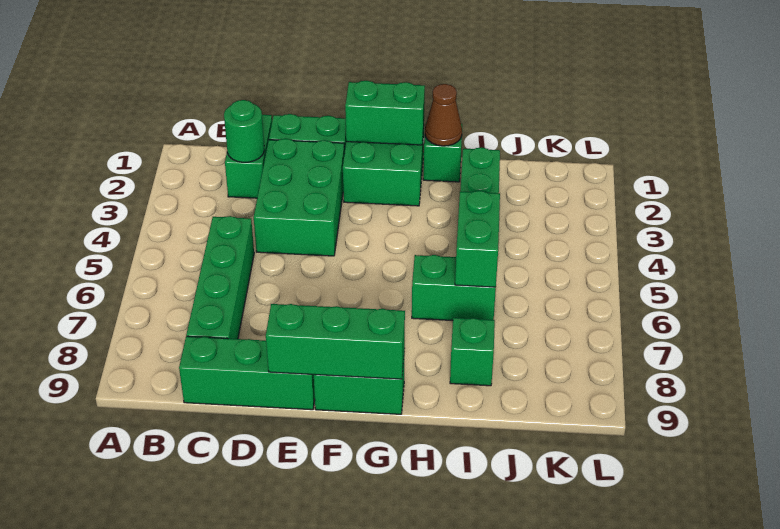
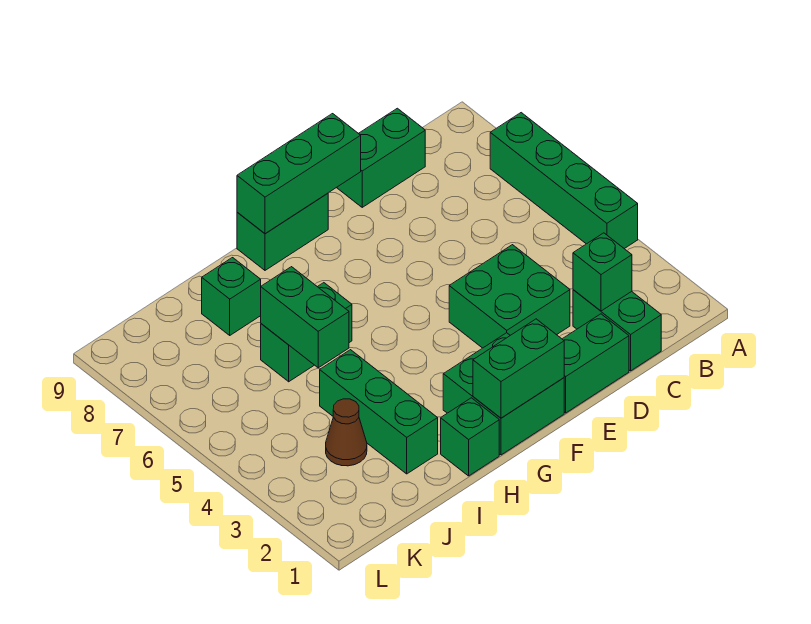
green 1x1 round brick [224,100,264,162] -> green 1x1 brick [573,233,632,311]
green 1x4 brick [186,216,254,339] -> green 1x4 brick moved to [490,113,638,249]
green 1x3 brick [179,336,315,410] -> green 1x2 brick [337,108,425,207]
green 2x3 brick [254,139,345,256] -> green 2x2 brick [449,245,570,348]
brown 1x1 cone [425,84,462,146] -> brown 1x1 cone moved to [326,399,367,466]

